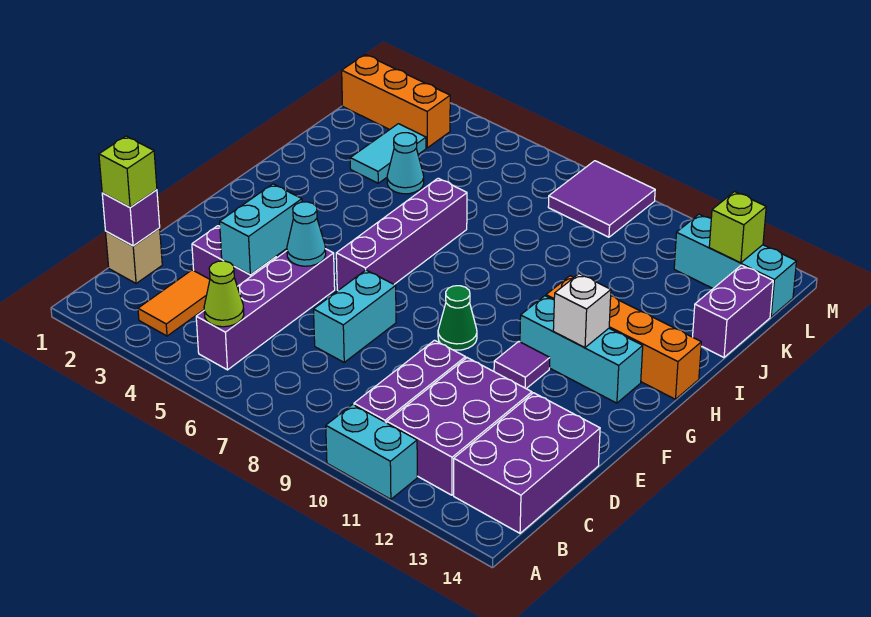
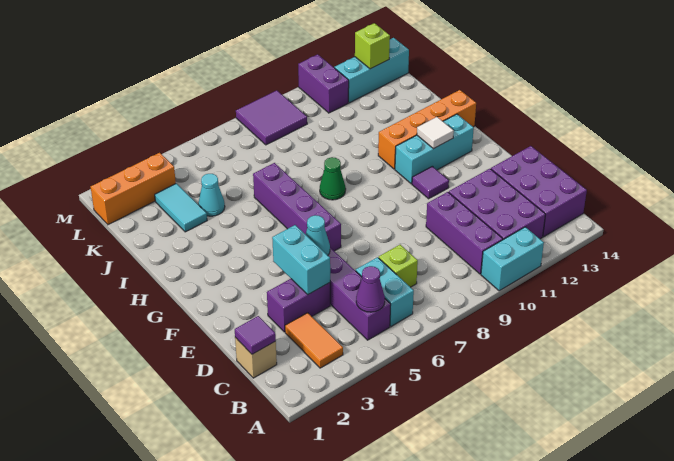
lime 1x1 cone [204,261,244,327] -> purple 1x1 cone [356,266,385,312]
purple 1x1 brick [102,190,160,246] -> purple 1x1 tile [235,316,276,354]
lime 1x1 brick [99,136,157,207] -> lime 1x1 brick moved to [379,245,418,287]
cyan 1x2 brick [314,270,396,362] -> cyan 1x2 brick moved to [356,257,414,326]
green 1x1 cone [438,286,477,350] -> green 1x1 cone moved to [320,157,346,200]
white 1x1 brick [553,274,611,347] -> white 1x1 tile [417,117,454,149]
purple 1x2 brick [693,265,773,357] -> purple 1x2 brick moved to [298,54,349,113]

